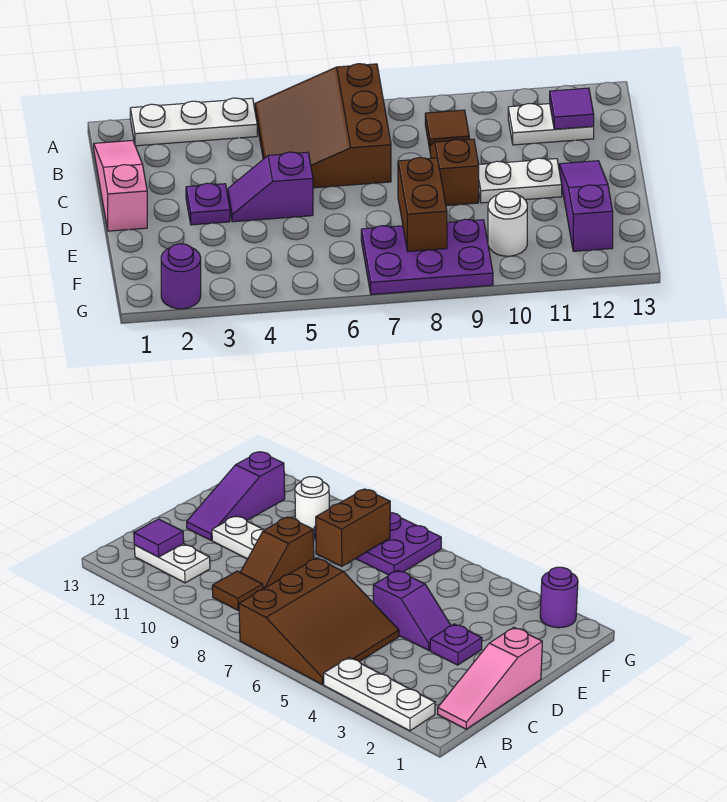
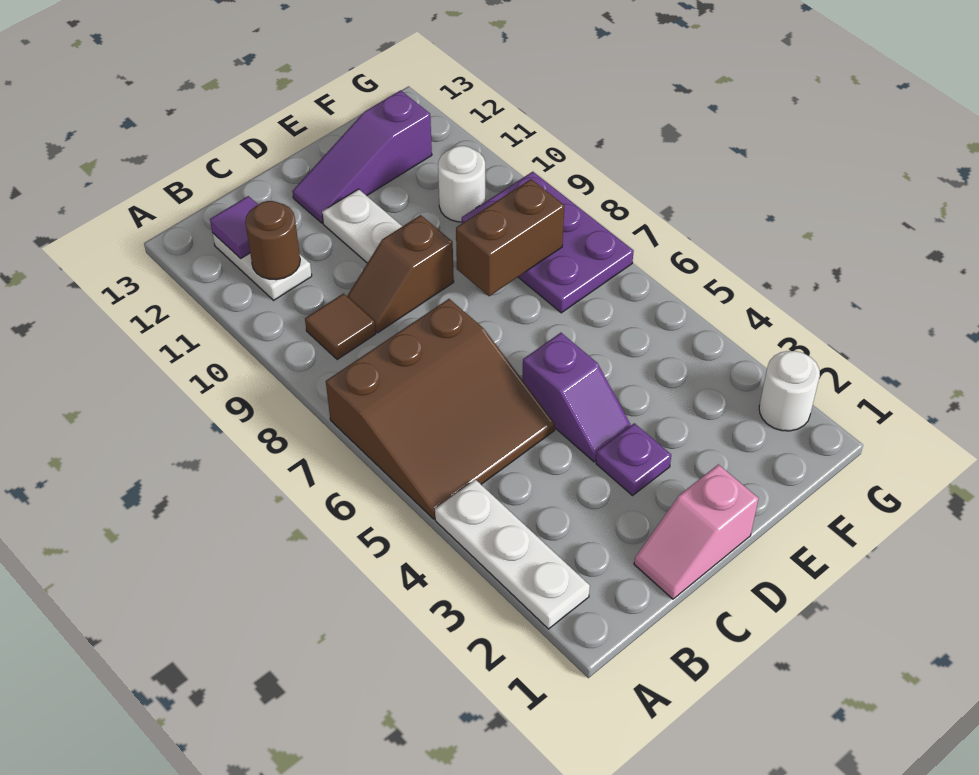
pink 1x3 slope [94,140,147,231] -> pink 1x2 slope [634,464,759,599]
none -> brown 1x1 round brick [245,201,300,280]
purple 1x1 round brick [161,244,201,309] -> white 1x1 round brick [759,351,820,431]

